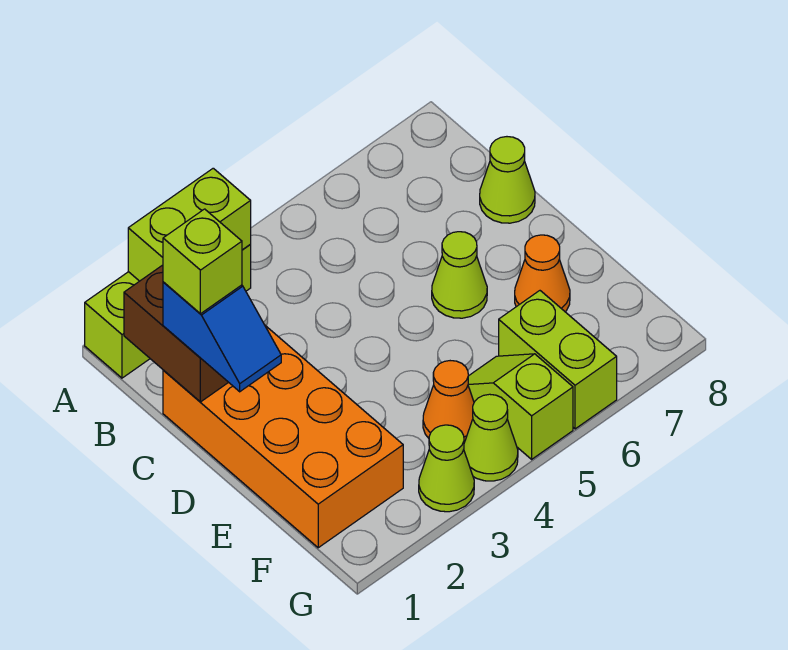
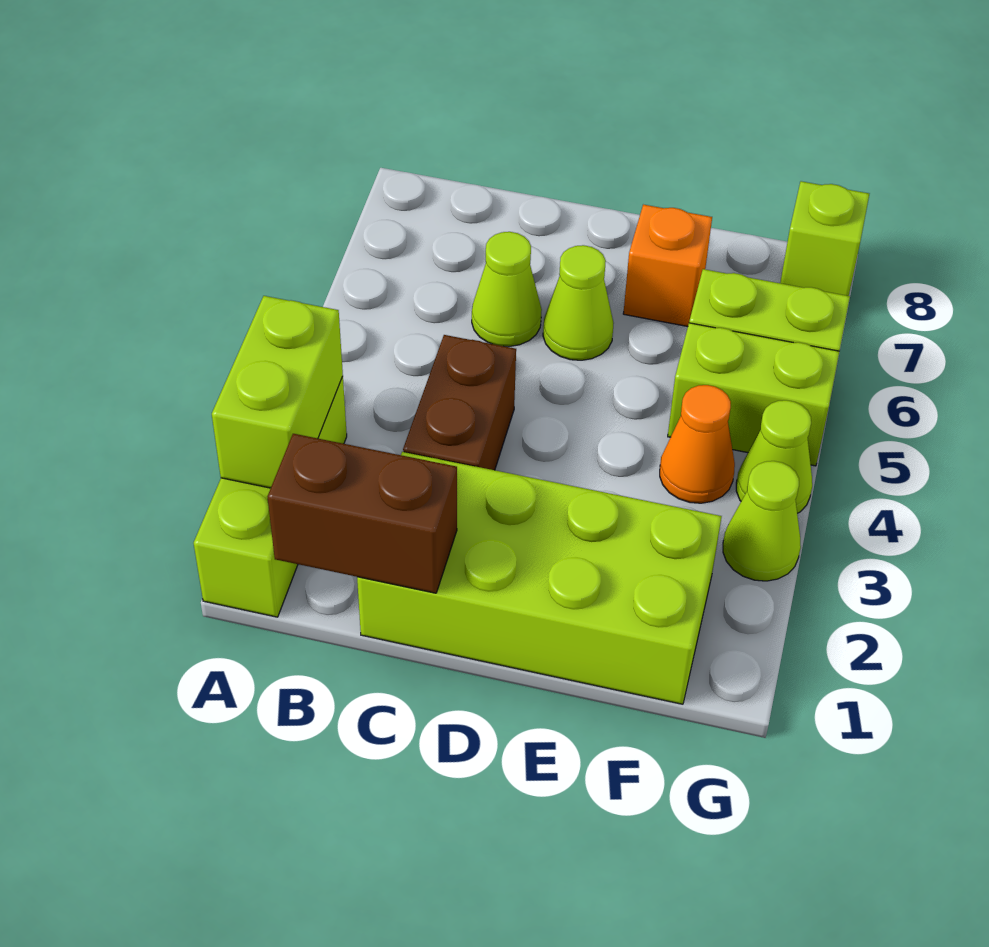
orange 2x4 brick [163,326,403,548] -> lime 2x4 brick [357,452,722,704]
blue 1x2 slope [163,282,281,392] -> none
lime 1x1 brick [163,209,242,314] -> lime 1x1 brick moved to [780,181,869,296]
none -> brown 1x2 brick [403,335,516,470]
lime 1x1 cone [480,137,535,223] -> lime 1x1 cone moved to [472,232,542,347]
orange 1x1 cone [515,235,570,312] -> orange 1x1 brick [623,205,712,326]
lime 1x2 slope [468,354,573,459] -> lime 1x2 brick [668,323,839,466]

